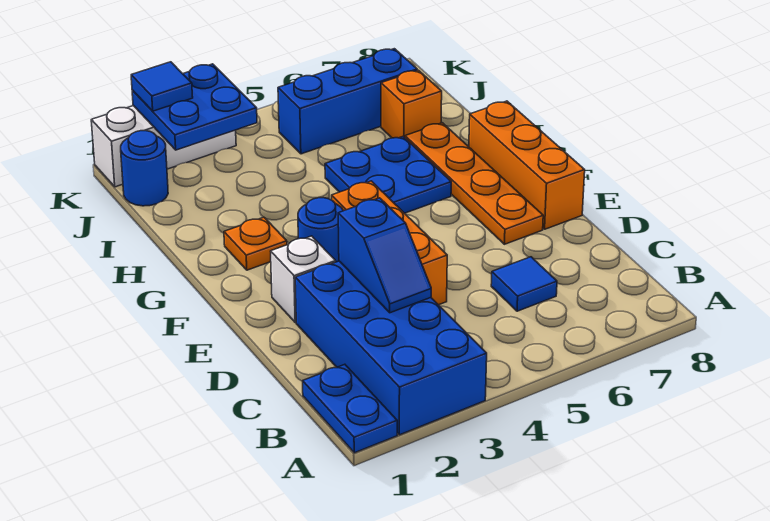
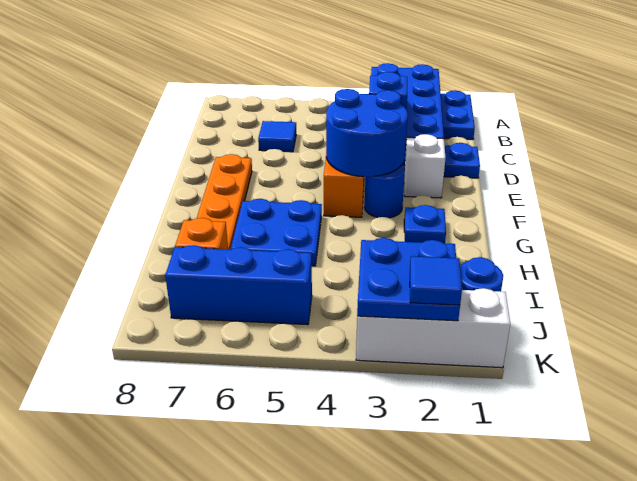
none -> blue 1x1 plate [444,143,480,178]
none -> blue 2x2 round brick [326,89,408,177]
orange 1x3 brick [469,101,585,229] -> none
orange 1x1 plate [224,217,287,270] -> blue 1x1 plate [404,205,446,243]

